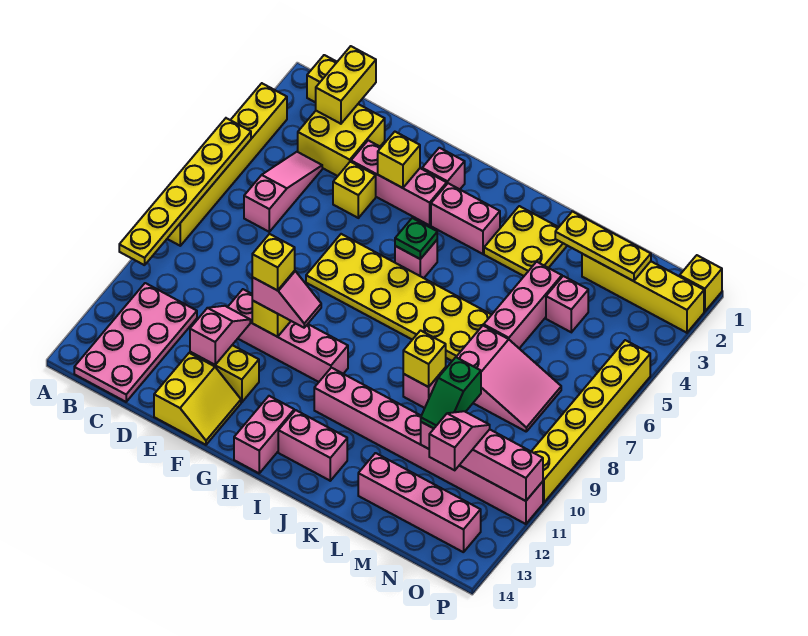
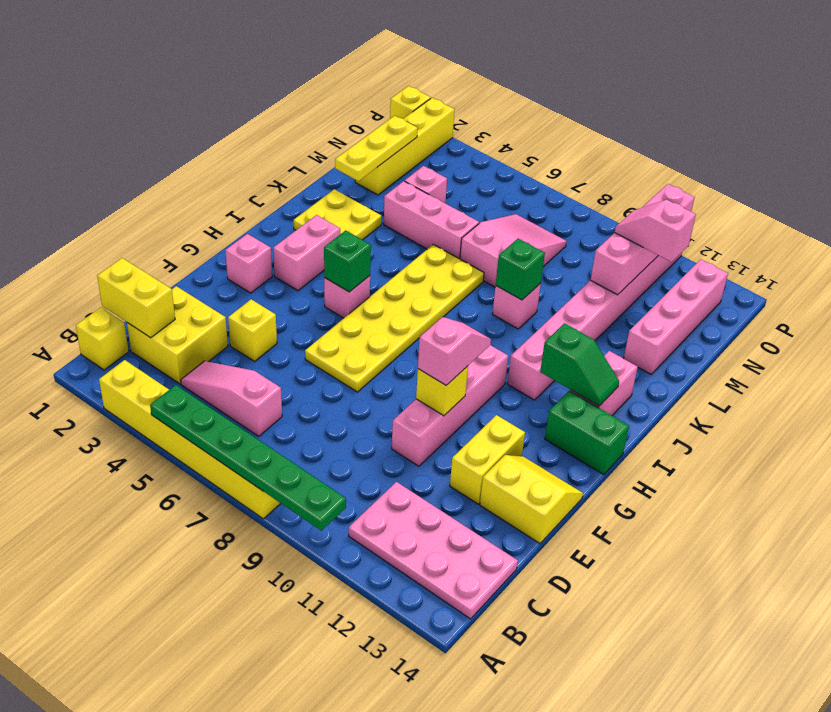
yellow 1x6 plate [119,118,251,265] -> green 1x6 plate [150,385,346,531]
pink 1x3 brick [351,140,447,225] -> none
pink 1x2 slope [190,306,250,365] -> none
yellow 1x1 brick [378,132,420,188] -> none
yellow 1x1 brick [252,234,295,290] -> none
green 1x1 plate [395,218,437,259] -> green 1x1 brick [324,230,371,292]
pink 1x2 brick [234,396,294,473] -> green 1x2 brick [545,391,629,475]
yellow 1x1 brick [403,331,446,387] -> green 1x1 brick [496,239,545,300]
green 1x2 slope [421,357,481,428] -> green 1x2 slope moved to [540,323,619,406]
yellow 1x6 brick [531,340,650,503] -> none

